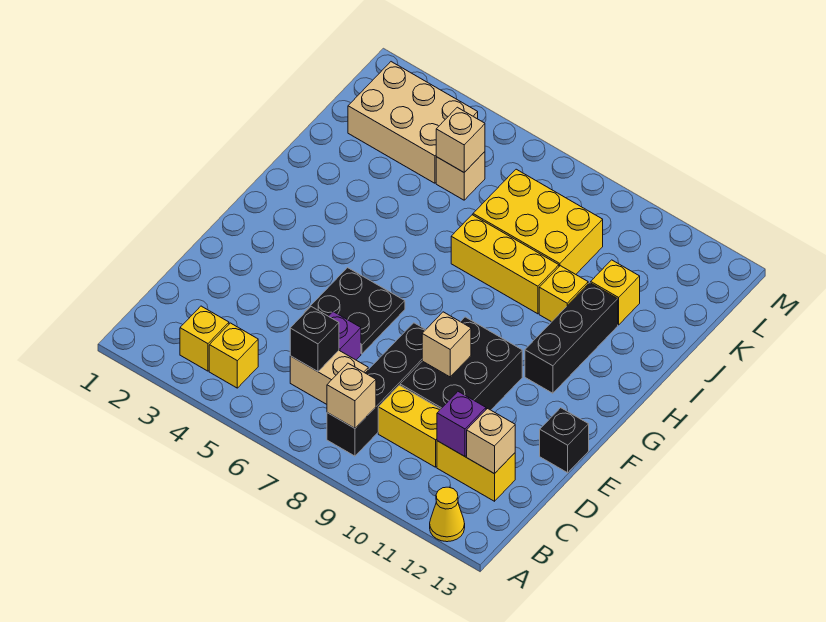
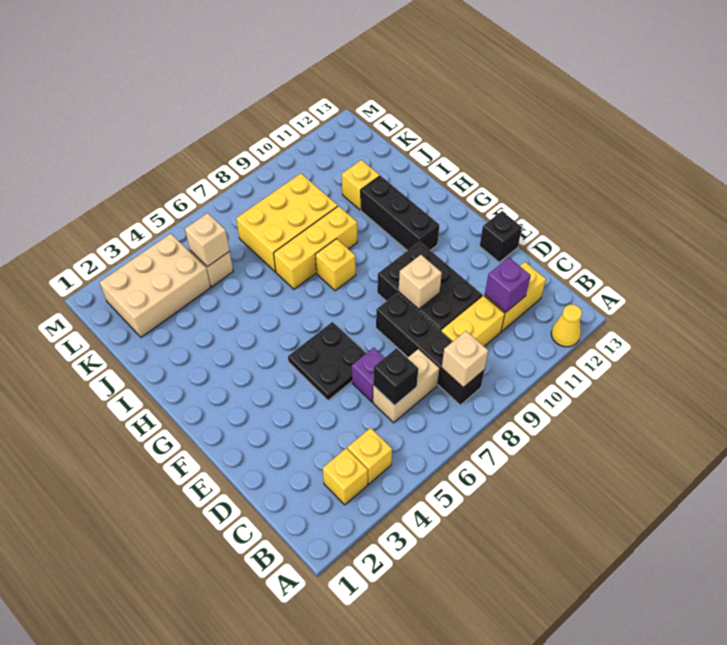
tan 1x1 brick [467,409,515,474] -> none
yellow 1x1 brick [539,266,588,322] -> yellow 1x1 brick moved to [315,239,356,291]

